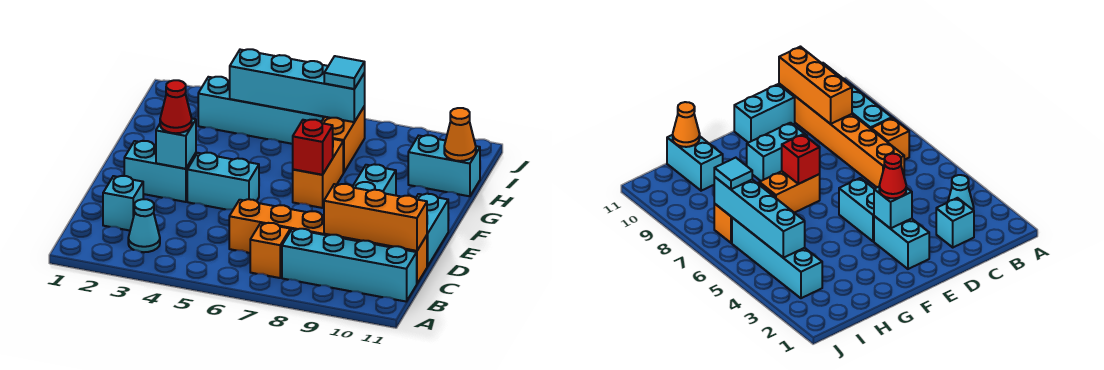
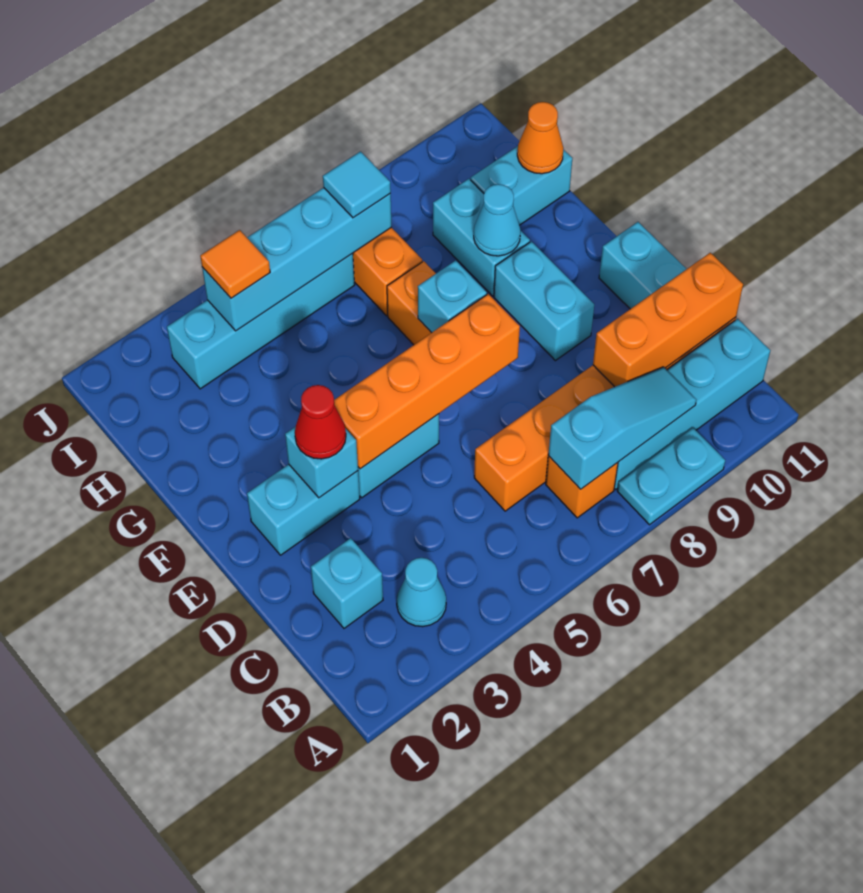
none -> cyan 1x2 plate [617,428,725,525]
none -> cyan 1x3 slope [548,367,696,489]
none -> orange 1x4 brick [334,294,520,469]
red 1x1 brick [293,120,333,175] -> cyan 1x1 brick [418,260,487,333]
none -> cyan 1x2 brick [433,179,530,296]
none -> cyan 1x1 cone [474,184,521,256]
none -> orange 1x1 tile [200,230,270,298]

